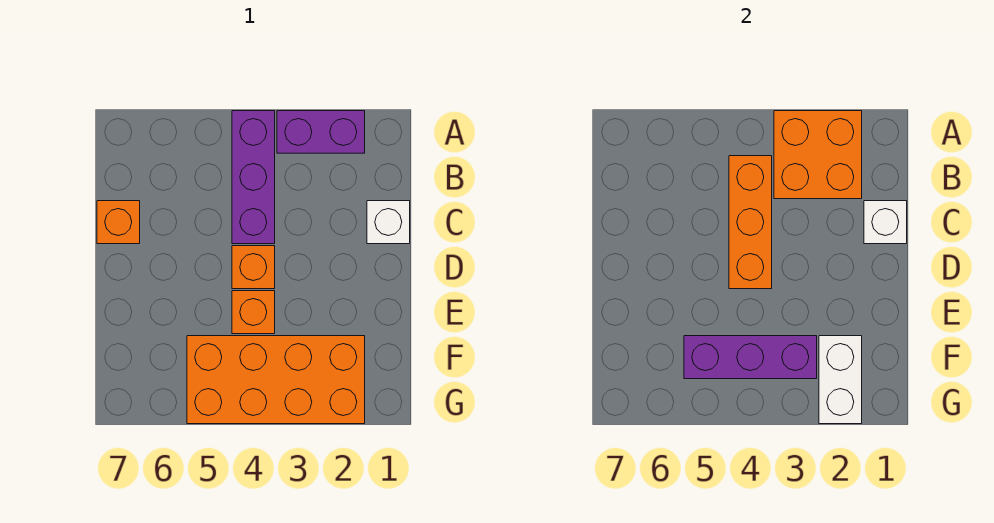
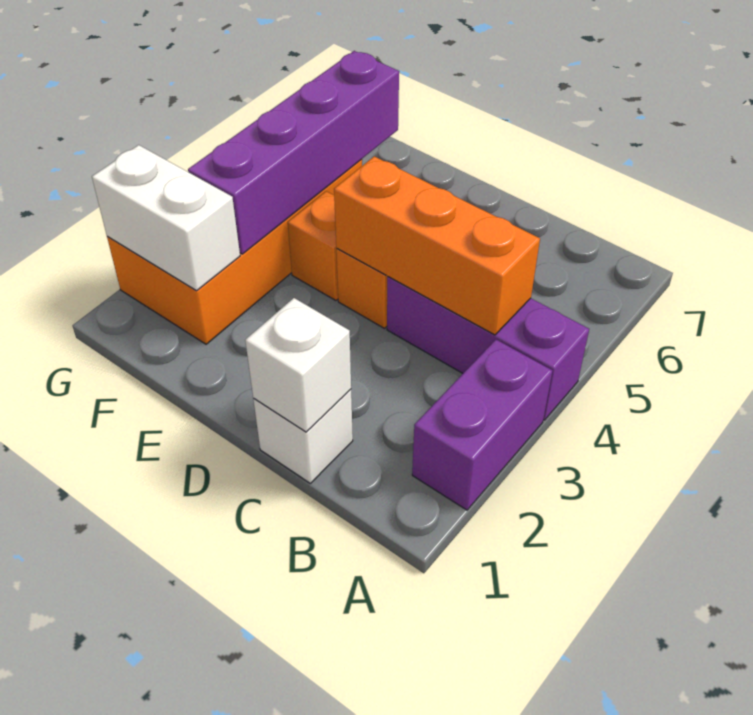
orange 2x2 brick [774,111,862,199] -> none
orange 1x1 brick [97,201,140,244] -> none
purple 1x3 brick [684,336,817,379] -> purple 1x4 brick [188,51,399,254]

